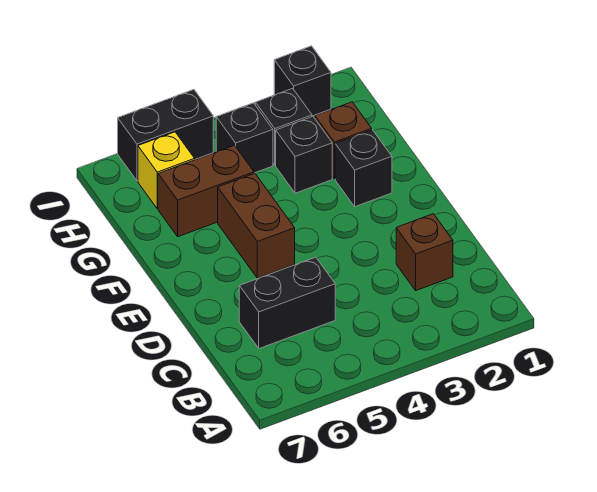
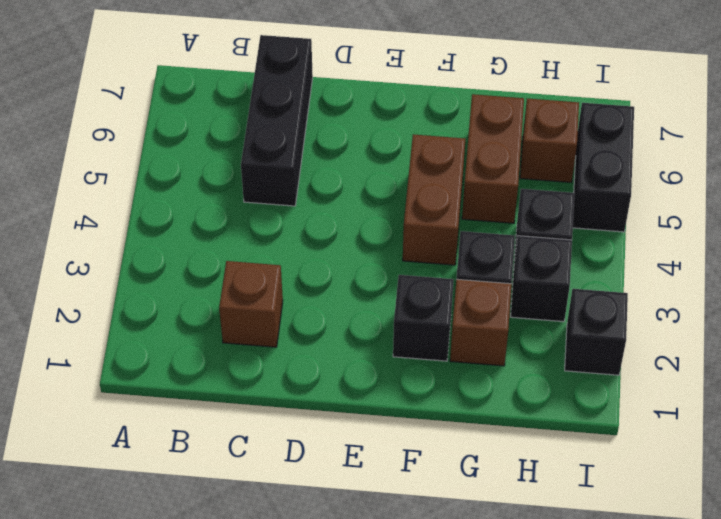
black 1x2 brick [239,257,335,349] -> black 1x3 brick [241,35,313,206]
brown 1x2 brick [218,173,295,278] -> brown 1x2 brick turned to [403,134,465,265]
yellow 1x1 brick [138,132,195,209] -> brown 1x1 brick [520,99,579,182]

